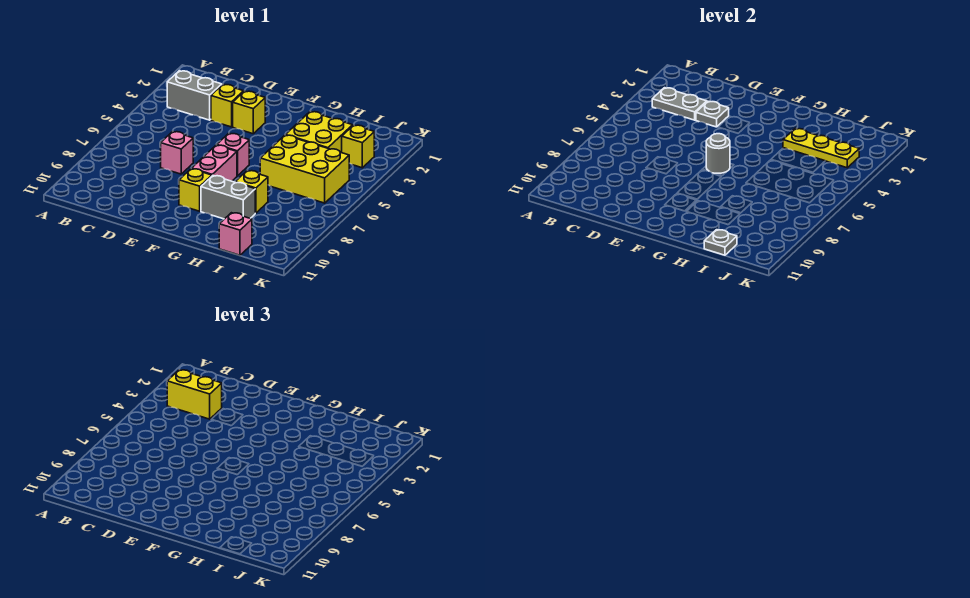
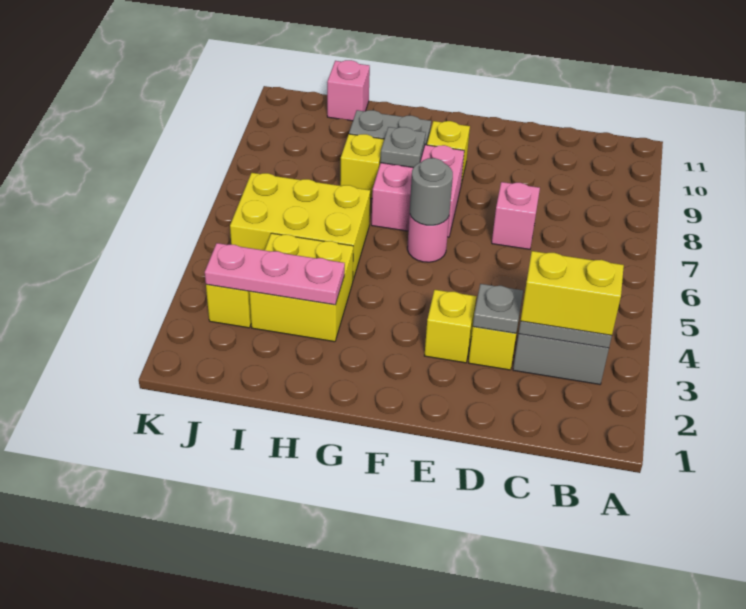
pink 1x1 brick [217,133,249,176] -> pink 1x1 round brick [407,213,449,262]
pink 1x2 brick [191,145,237,181] -> pink 2x2 brick [371,145,464,237]
yellow 1x3 plate [783,129,859,168] -> pink 1x3 plate [205,243,345,305]
grey 1x1 plate [704,230,737,255] -> grey 1x1 plate moved to [380,127,426,168]

